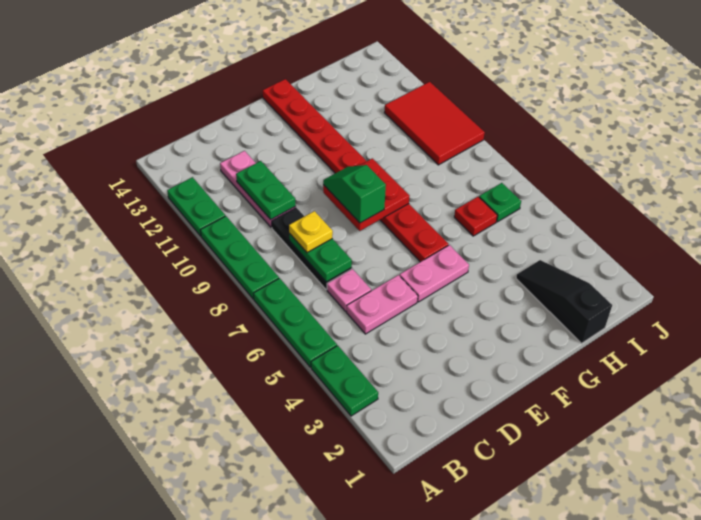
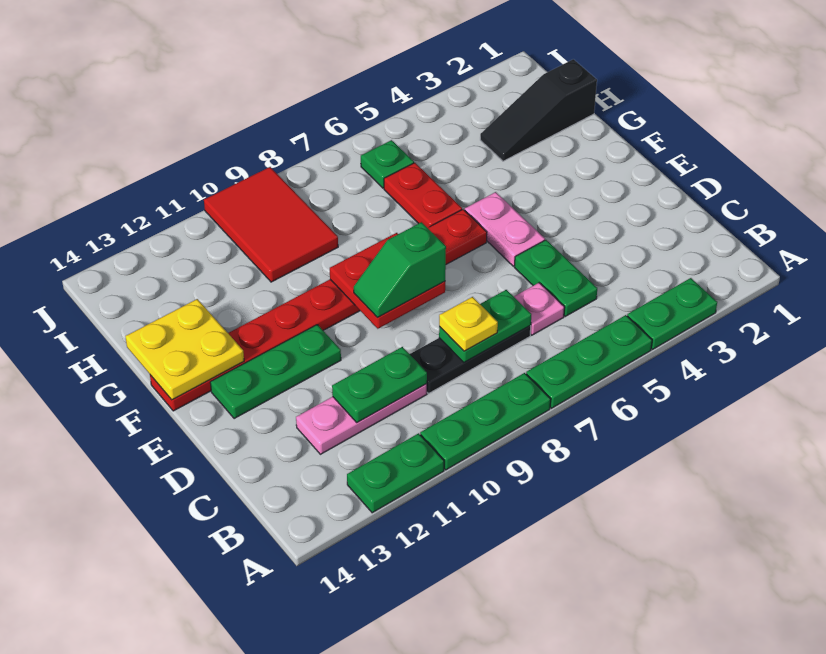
pink 1x2 plate [346,275,418,334] -> green 1x2 plate [514,240,597,317]
none -> green 1x3 plate [210,325,341,419]
none -> yellow 2x2 plate [125,299,244,400]
red 1x1 plate [454,197,497,236] -> red 1x2 plate [384,163,462,228]
red 2x3 tile [384,82,485,165] -> red 2x3 tile turned to [204,167,338,282]

